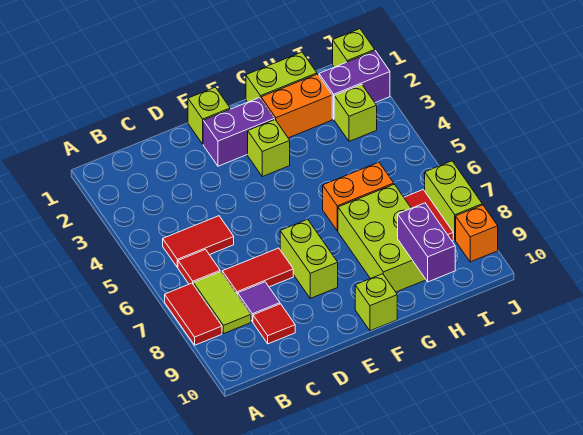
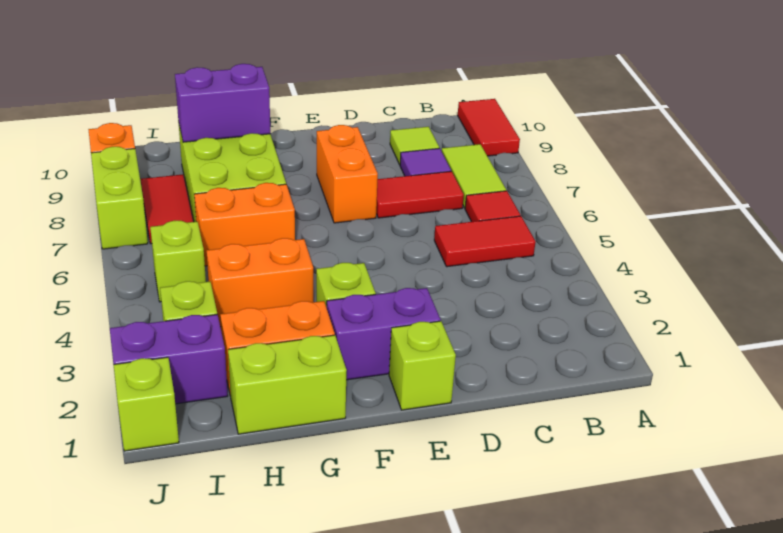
red 1x2 tile [165,283,222,345] -> red 1x2 tile moved to [458,99,520,156]
red 1x1 tile [253,304,295,344] -> lime 1x1 tile [390,127,439,165]
lime 1x2 brick [280,219,338,298] -> orange 1x2 brick [317,125,378,223]
lime 1x1 brick [355,274,397,331] -> lime 1x1 brick moved to [150,221,206,302]
none -> orange 1x2 brick [207,238,313,327]
purple 1x2 brick [398,203,455,282] -> purple 1x2 brick turned to [175,64,270,142]

